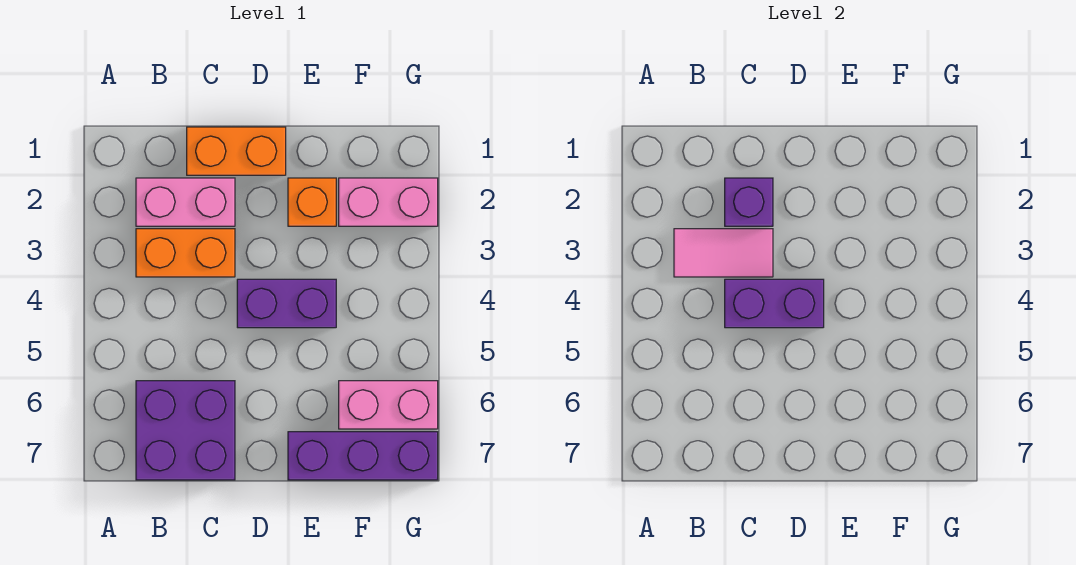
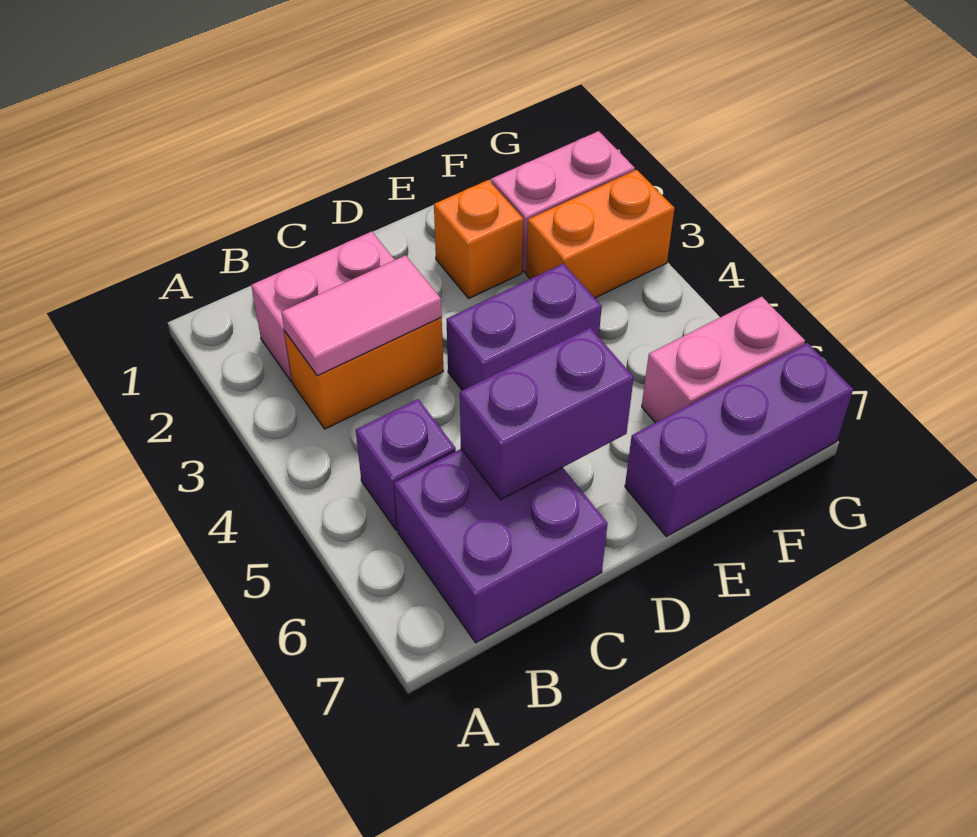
orange 1x2 brick [187,127,286,175] -> orange 1x2 brick moved to [526,170,675,298]
purple 1x1 brick [725,178,773,226] -> purple 1x1 brick moved to [356,399,456,531]
purple 1x2 brick [725,279,824,328] -> purple 1x2 brick moved to [460,328,634,500]

